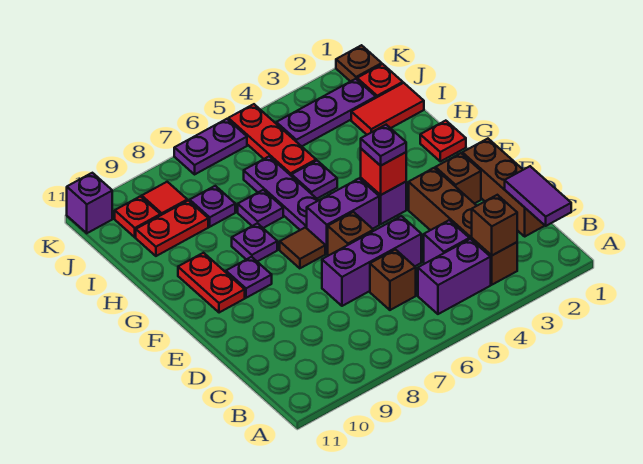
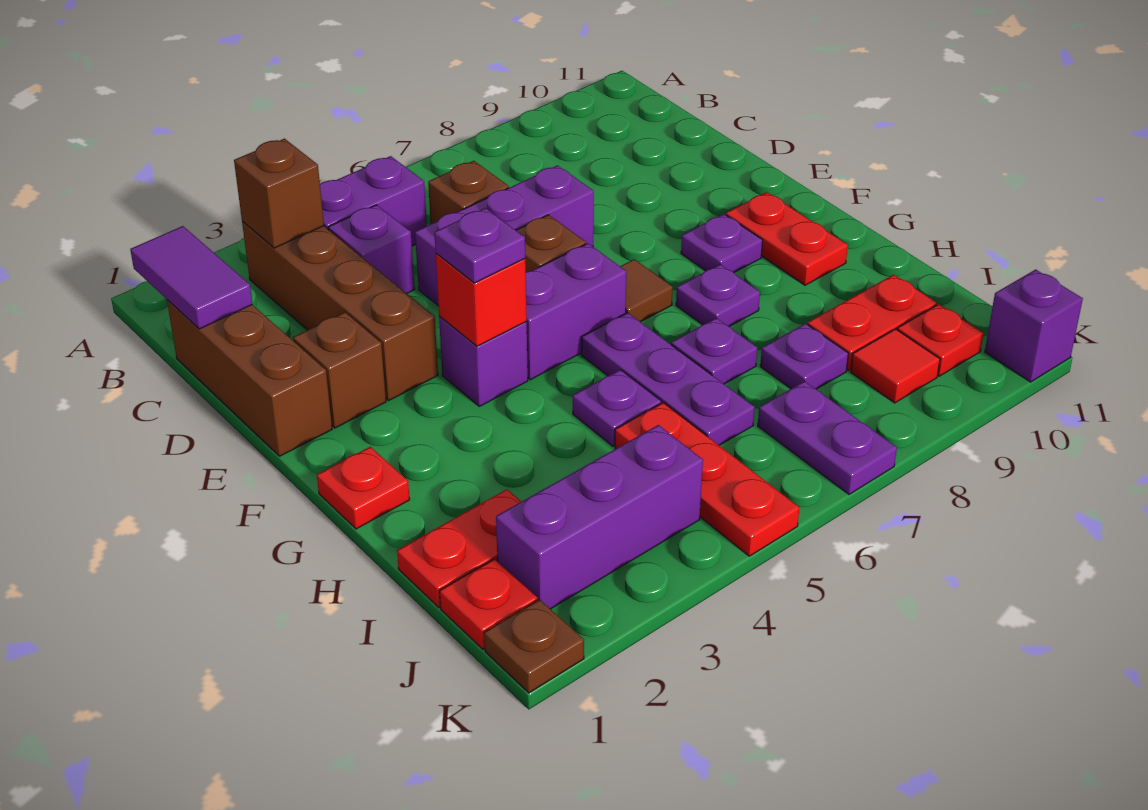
red 1x2 tile [351,83,424,135] -> red 1x2 plate [397,489,521,607]
purple 1x3 plate [276,79,376,146] -> purple 1x3 brick [496,425,703,609]
purple 1x2 plate [174,119,247,174] -> purple 1x2 plate turned to [758,381,897,494]

